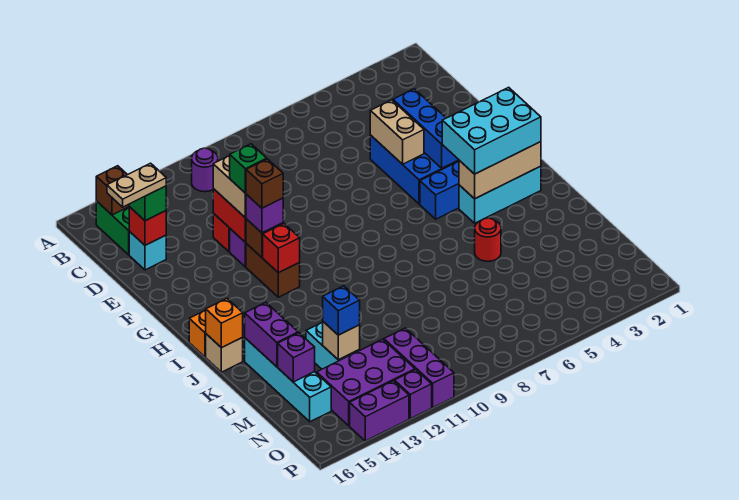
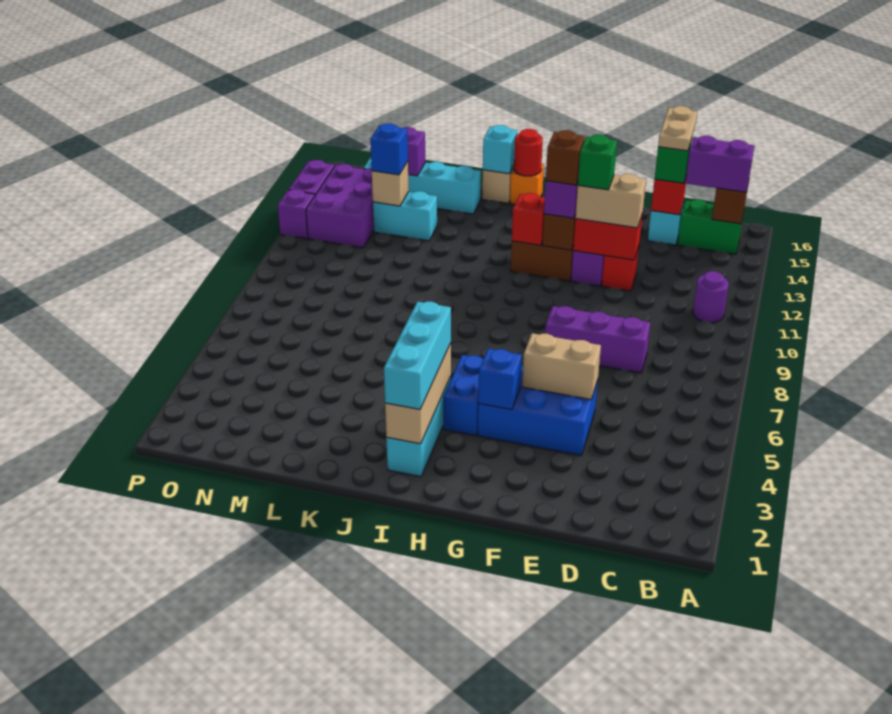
blue 1x3 brick [393,89,459,168] -> blue 1x1 brick [478,349,522,410]
cyan 2x3 brick [442,87,541,174] -> cyan 1x3 brick [384,302,451,409]
orange 1x1 brick [205,299,243,348] -> cyan 1x1 brick [483,125,517,174]
red 1x1 round brick [475,218,501,261] -> red 1x1 round brick moved to [514,129,543,176]
purple 1x2 brick [245,303,298,367] -> purple 1x2 brick moved to [685,136,754,192]
purple 1x3 brick [384,328,454,407] -> purple 1x3 brick moved to [545,306,650,373]

